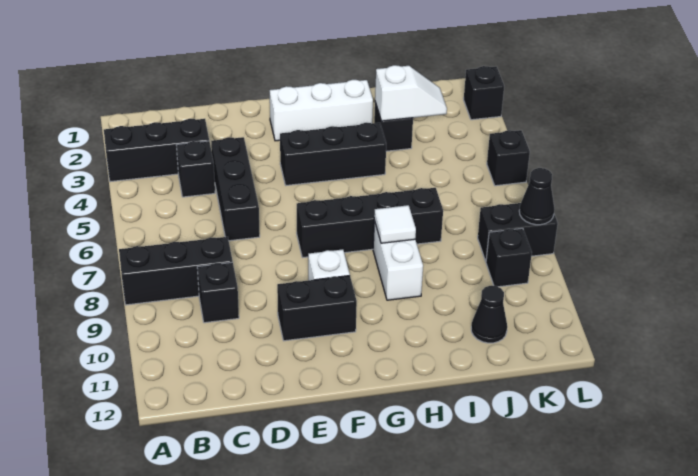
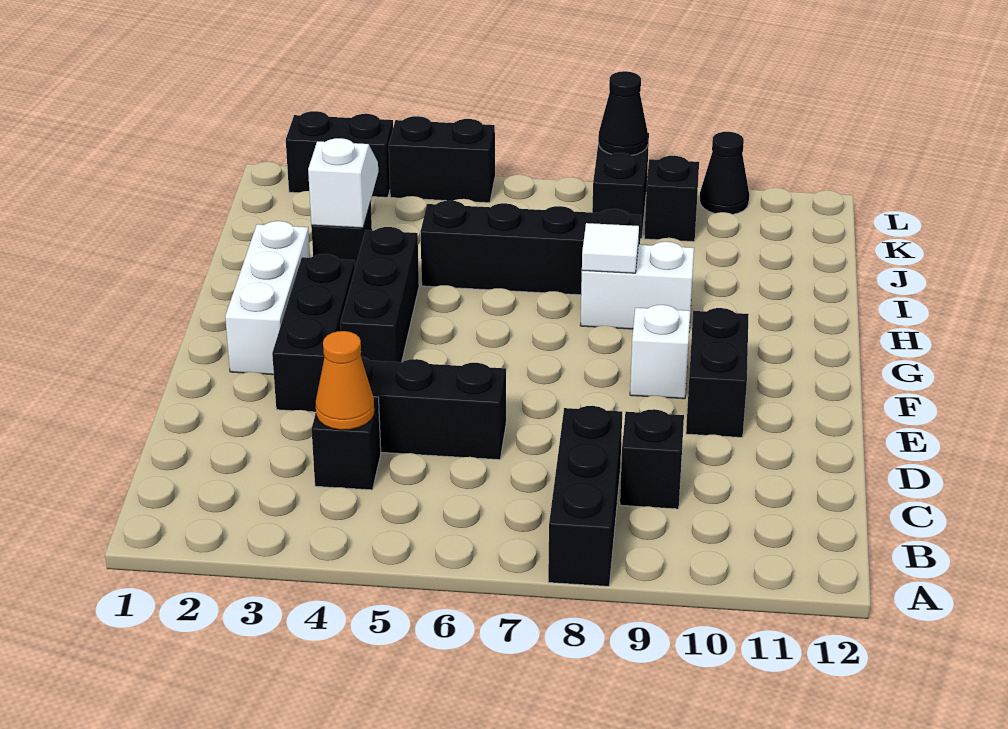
black 1x3 brick [104,119,209,182] -> black 1x3 brick moved to [272,254,355,412]
none -> orange 1x1 cone [316,331,374,430]
black 1x4 brick [297,188,443,258] -> black 1x4 brick turned to [421,200,641,295]
black 1x1 cone [471,286,507,343] -> black 1x1 cone moved to [700,132,749,214]
black 1x1 brick [464,66,504,120] -> black 1x2 brick [286,111,393,197]
black 1x1 brick [487,130,530,186] -> black 1x2 brick [389,116,495,203]

